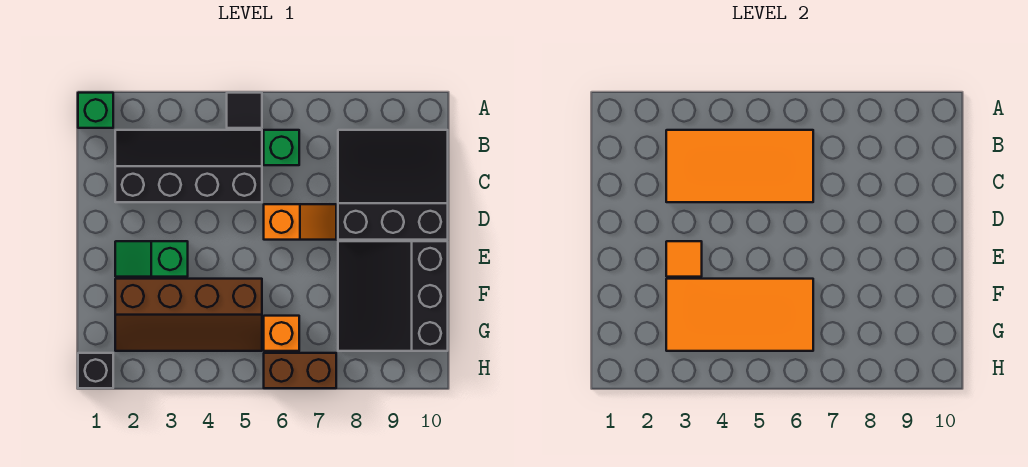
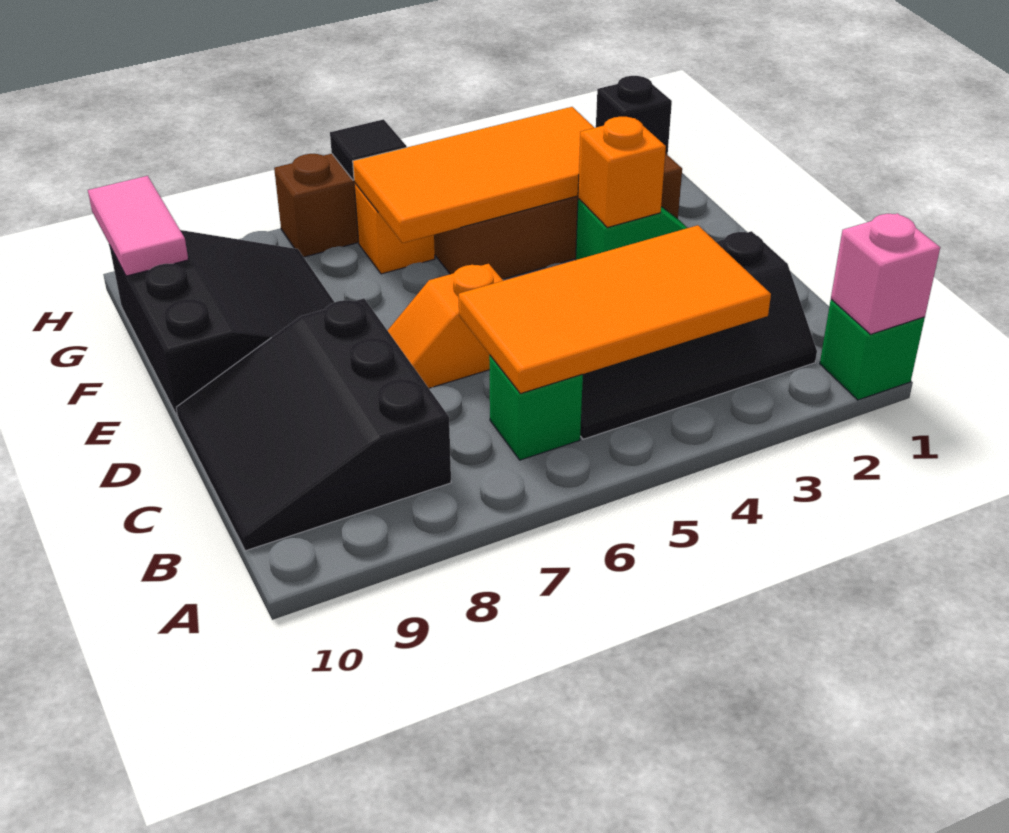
none -> pink 1x1 brick [831,213,940,334]
black 1x1 tile [227,93,262,128] -> black 1x1 tile moved to [330,119,407,180]
black 3x3 slope [338,130,448,240] -> black 3x3 slope turned to [176,299,451,551]
orange 1x1 tile [666,241,702,277] -> orange 1x1 brick [578,117,666,228]
none -> pink 1x2 tile [88,176,188,276]

